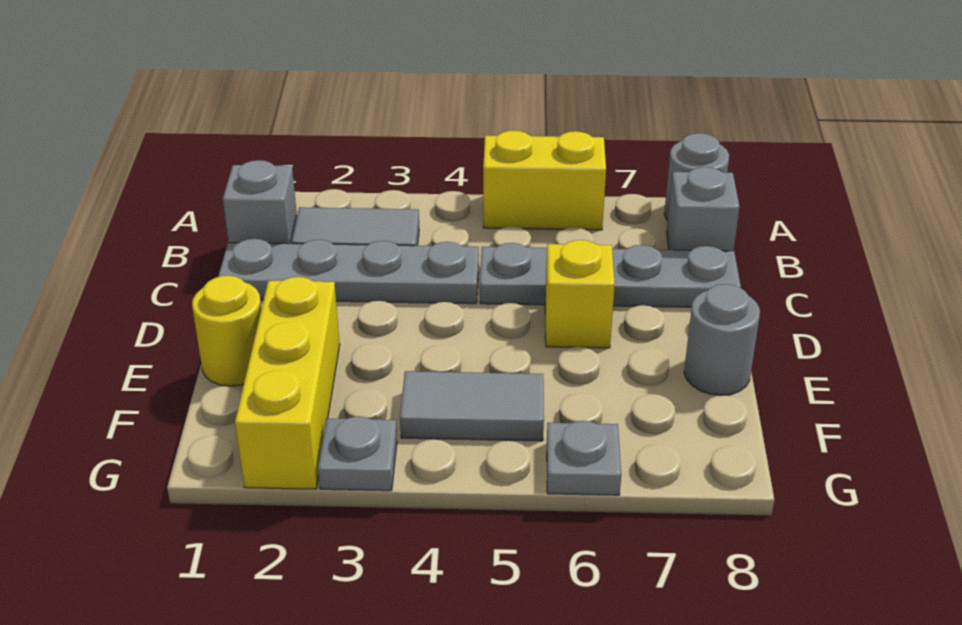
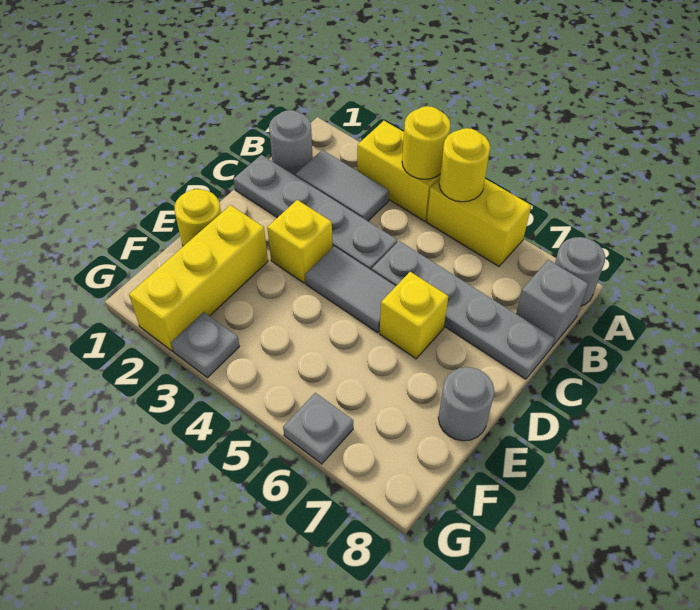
none -> yellow 1x2 brick [357,121,440,221]
none -> yellow 1x1 round brick [402,106,450,179]
none -> yellow 1x1 round brick [439,128,490,202]
grey 1x1 brick [223,160,297,244] -> grey 1x1 round brick [269,110,313,176]
none -> yellow 1x1 brick [267,200,332,283]
grey 1x2 tile [400,371,544,441] -> grey 1x2 tile moved to [305,246,396,333]

